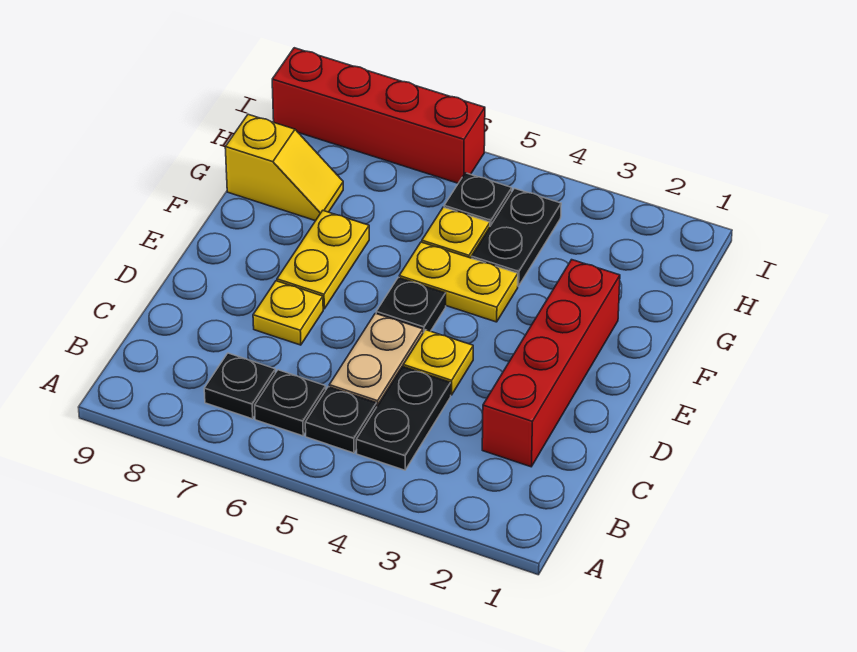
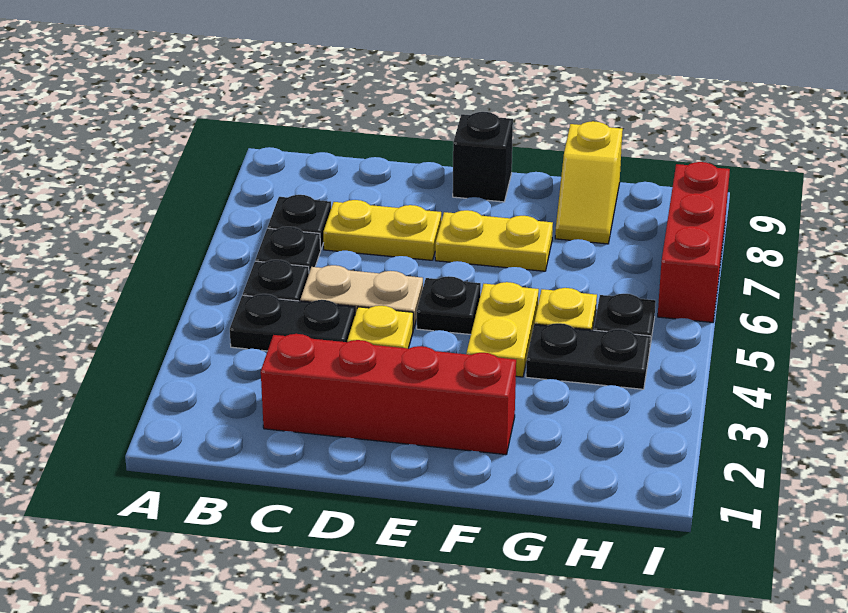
yellow 1x1 plate [253,281,323,345] -> yellow 1x2 plate [323,200,441,260]
none -> black 1x1 brick [453,112,513,202]
red 1x4 brick [272,48,485,183] -> red 1x3 brick [658,162,730,322]

